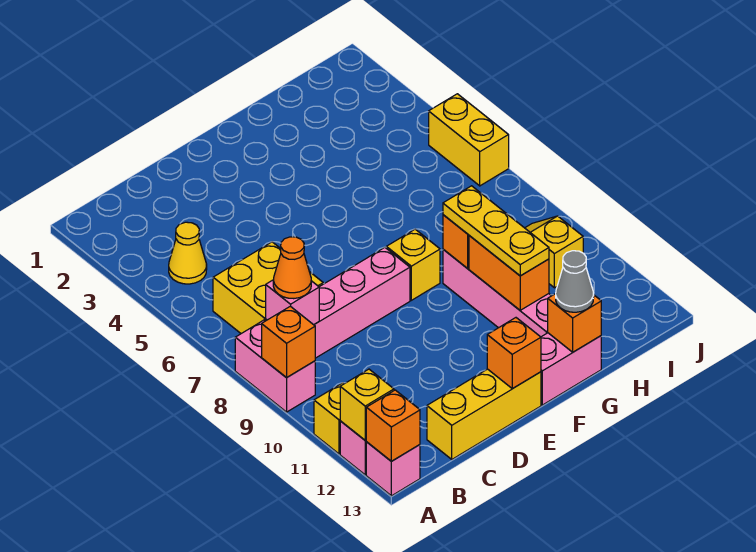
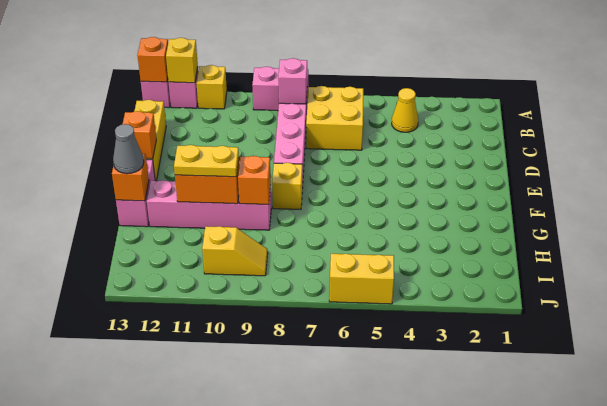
orange 1x1 brick [262,306,315,378] -> none
orange 1x1 cone [273,237,311,299] -> none
yellow 1x3 plate [443,186,549,276] -> yellow 1x2 plate [174,145,239,177]

